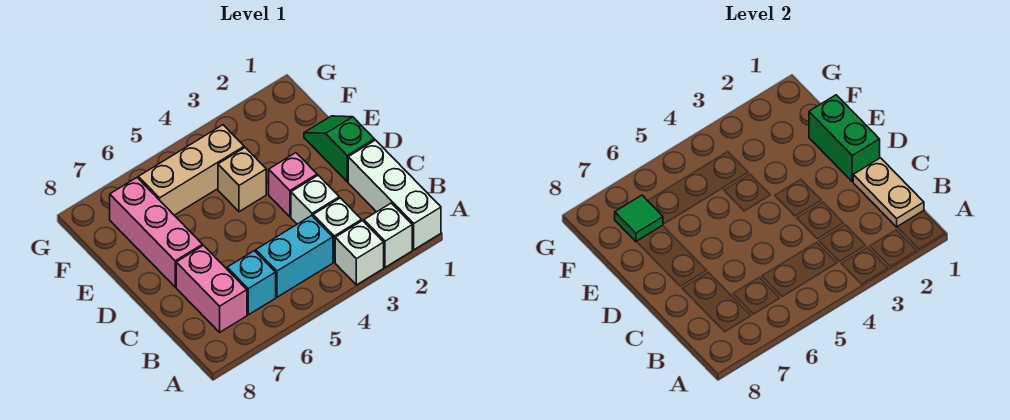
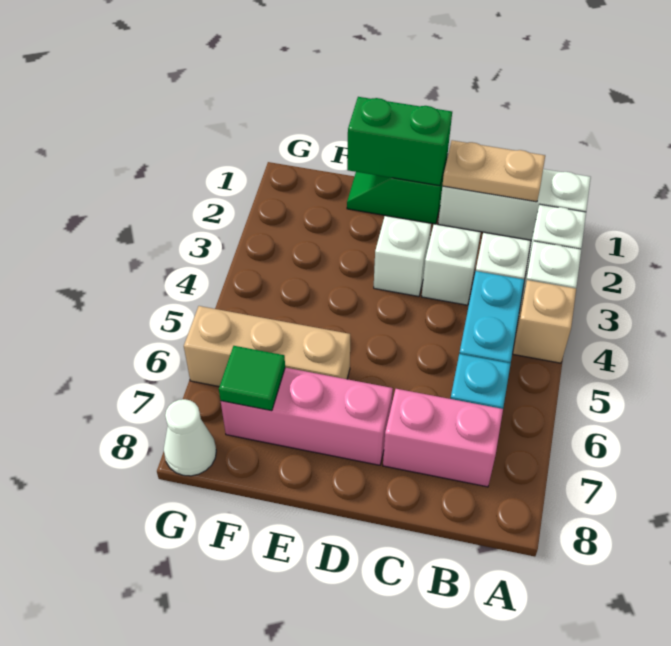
pink 1x1 brick [269,153,317,217] -> white 1x1 brick [374,216,431,296]
tan 1x1 brick [218,148,266,212] -> tan 1x1 brick moved to [513,280,576,363]
tan 1x3 brick [138,125,244,215] -> tan 1x3 brick turned to [184,306,350,386]
none -> white 1x1 cone [164,399,216,476]

